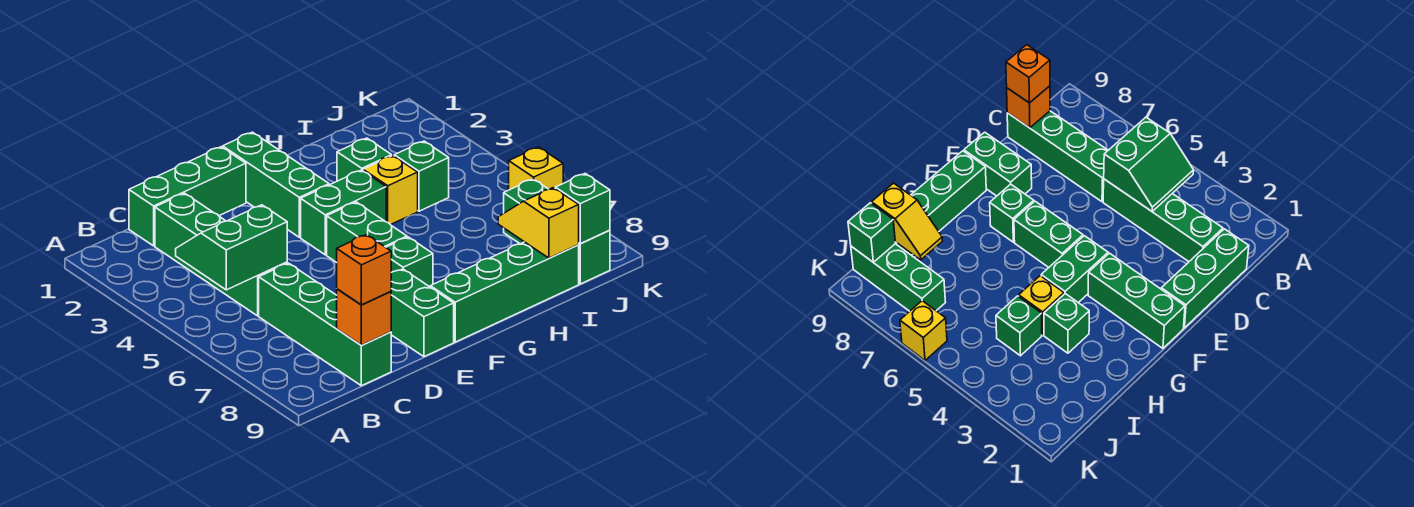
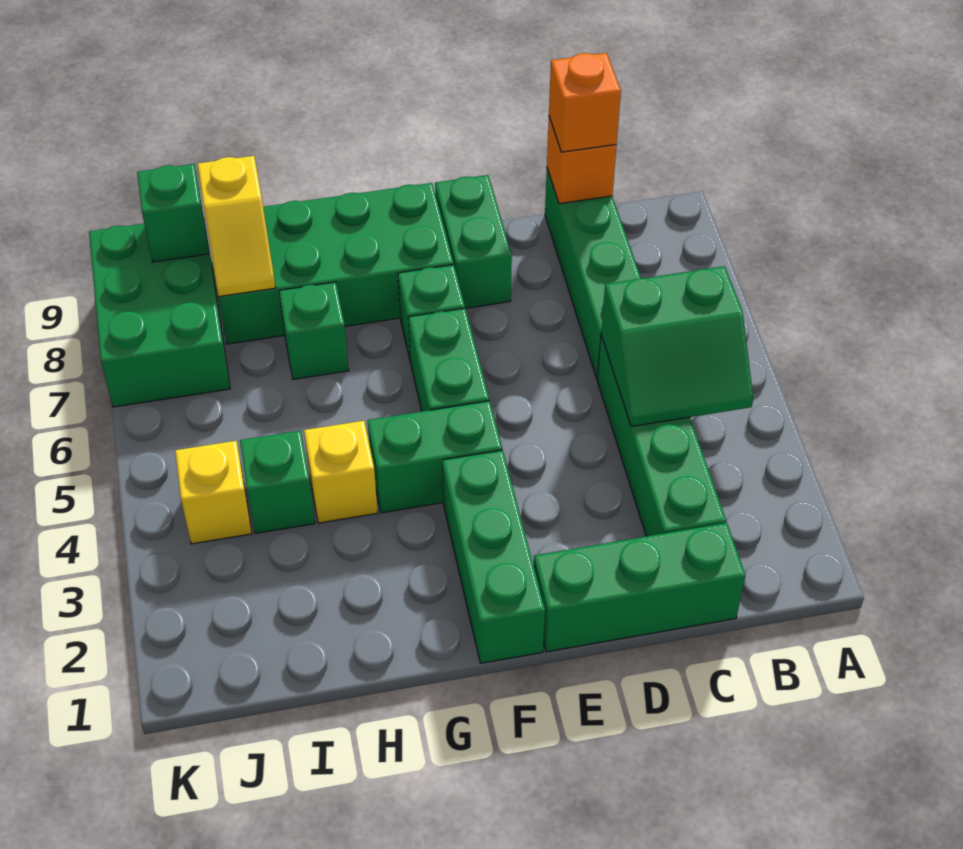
green 1x4 brick [430,242,579,342] -> green 2x4 brick [219,183,453,344]
green 1x1 brick [337,138,392,181] -> green 1x1 brick moved to [279,282,349,379]
green 1x3 brick [504,179,610,284] -> green 2x3 brick [89,224,230,407]
yellow 1x1 brick [509,147,563,190] -> yellow 1x1 brick moved to [175,441,252,544]

